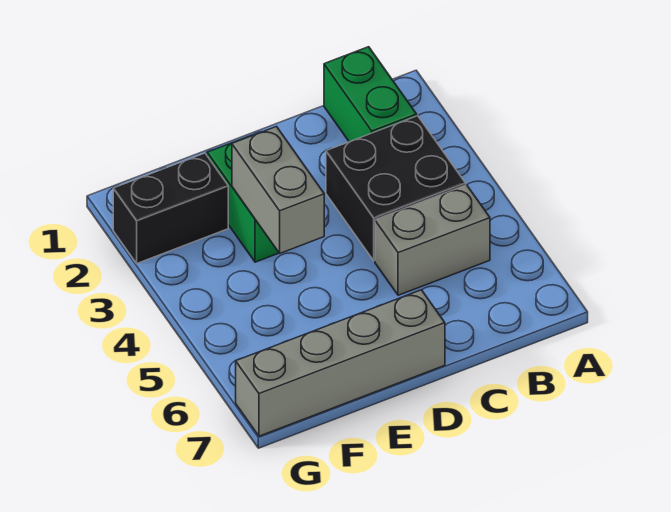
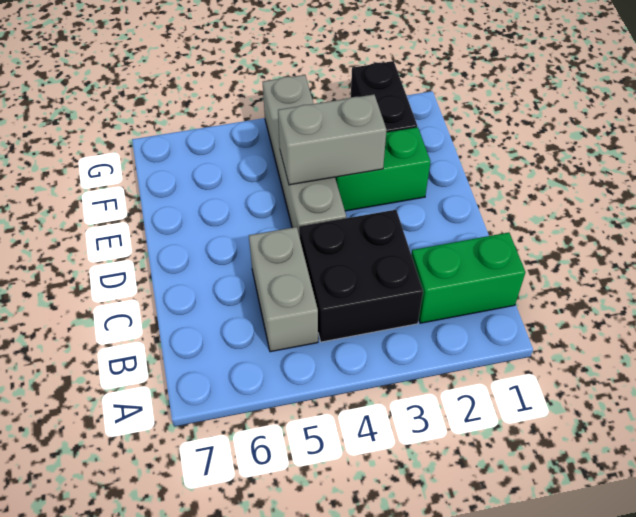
grey 1x4 brick [236,290,445,436] -> grey 1x4 brick moved to [263,75,346,237]

